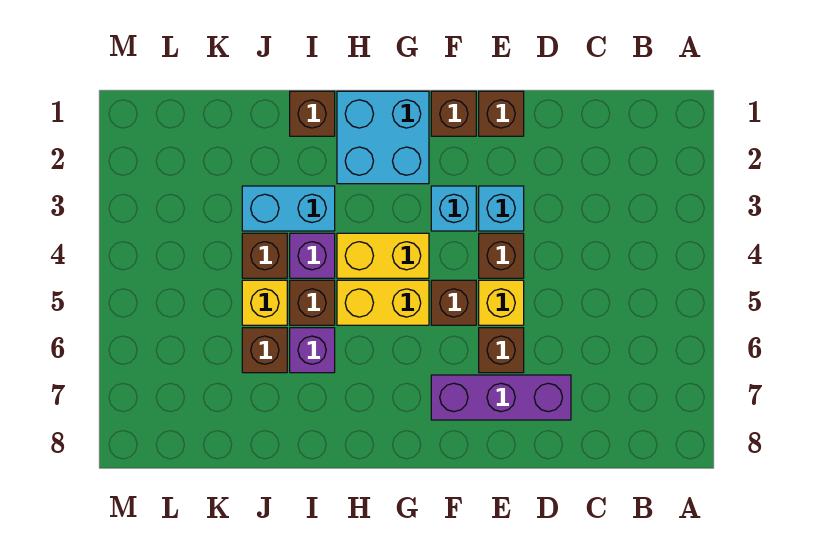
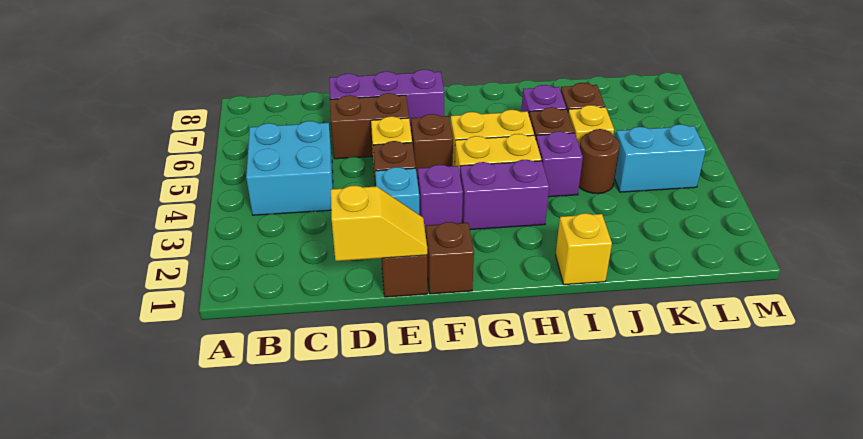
none -> yellow 1x2 slope [331,186,427,261]
brown 1x1 brick [479,328,524,373] -> brown 1x2 brick [330,93,409,159]
cyan 1x1 brick [431,186,476,231] -> purple 1x1 brick [418,165,463,232]
cyan 2x2 brick [337,91,429,184] -> cyan 2x2 brick moved to [246,121,333,215]
none -> purple 1x2 brick [460,160,549,230]
brown 1x1 brick [290,91,335,136] -> yellow 1x1 brick [556,213,612,285]
cyan 1x2 brick [242,186,335,231] -> cyan 1x2 brick moved to [615,124,706,192]
brown 1x1 brick [242,233,287,278] -> brown 1x1 round brick [579,129,620,194]

